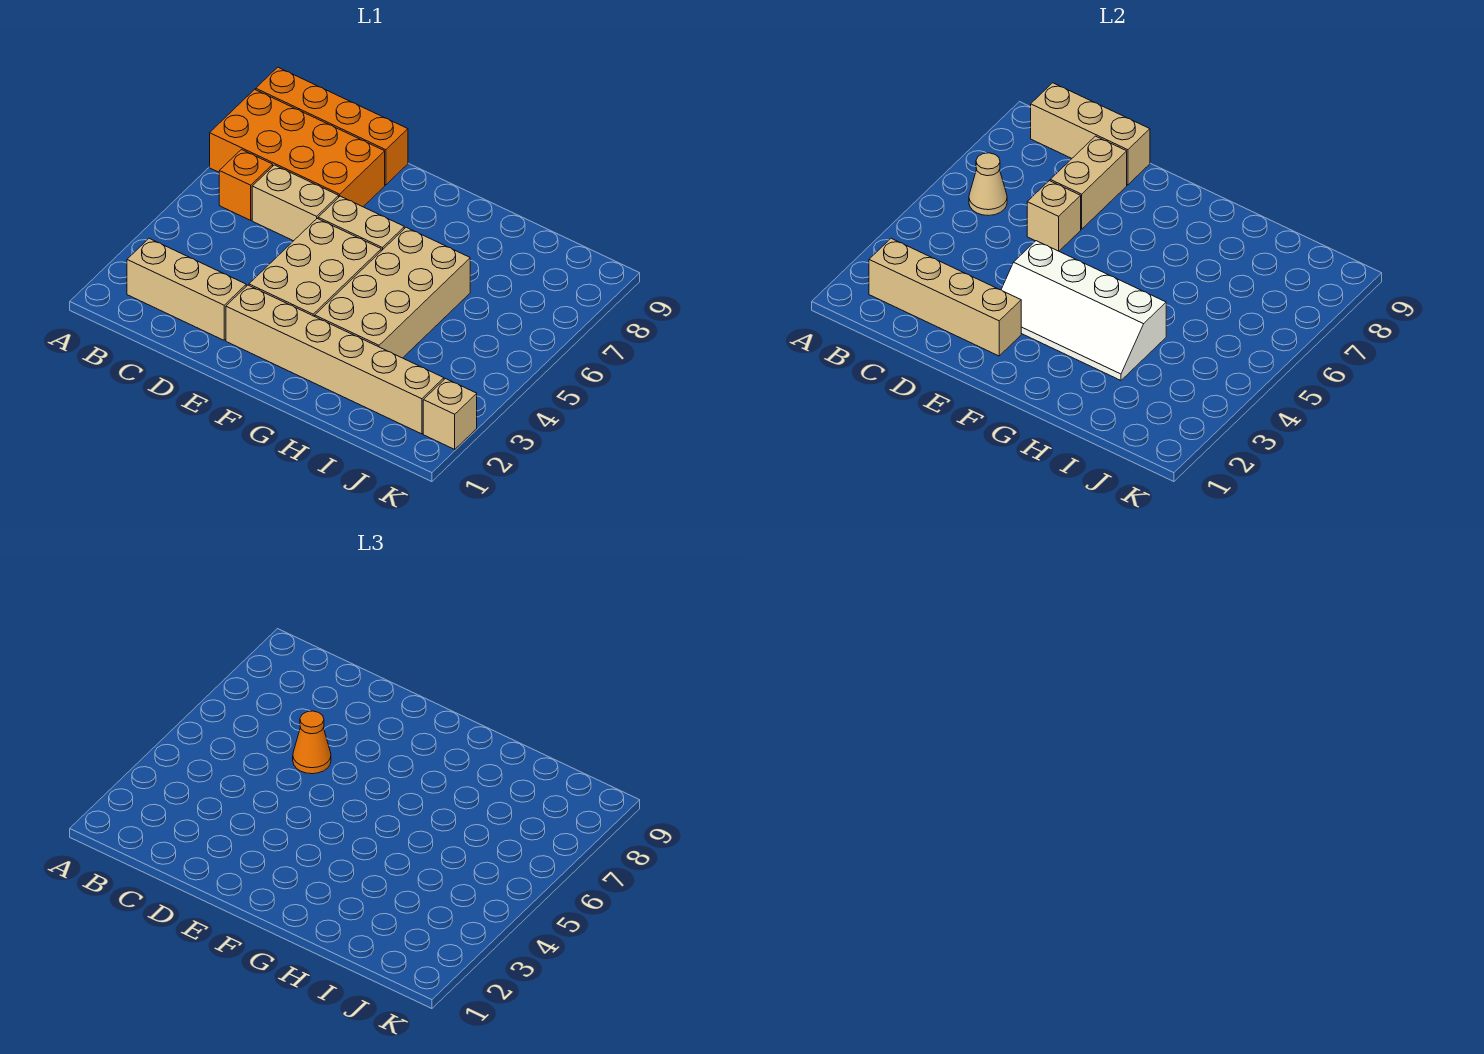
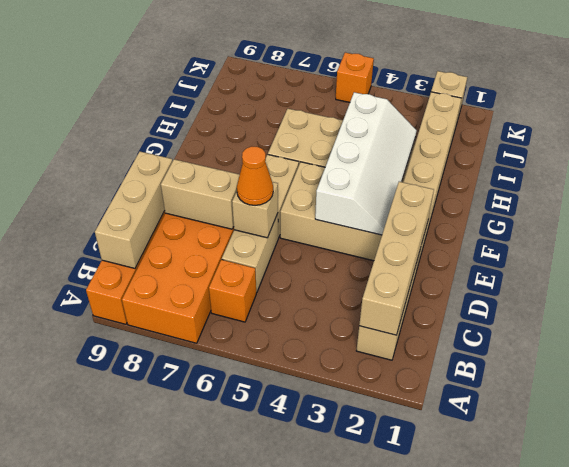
tan 1x1 cone [969,153,1007,216] -> none
none -> orange 1x1 brick [336,53,374,102]

